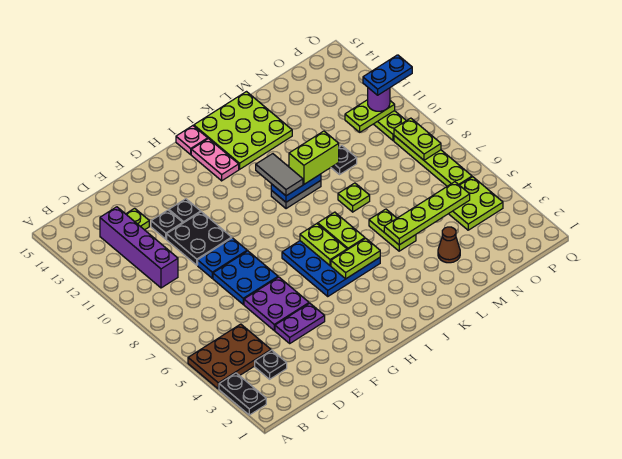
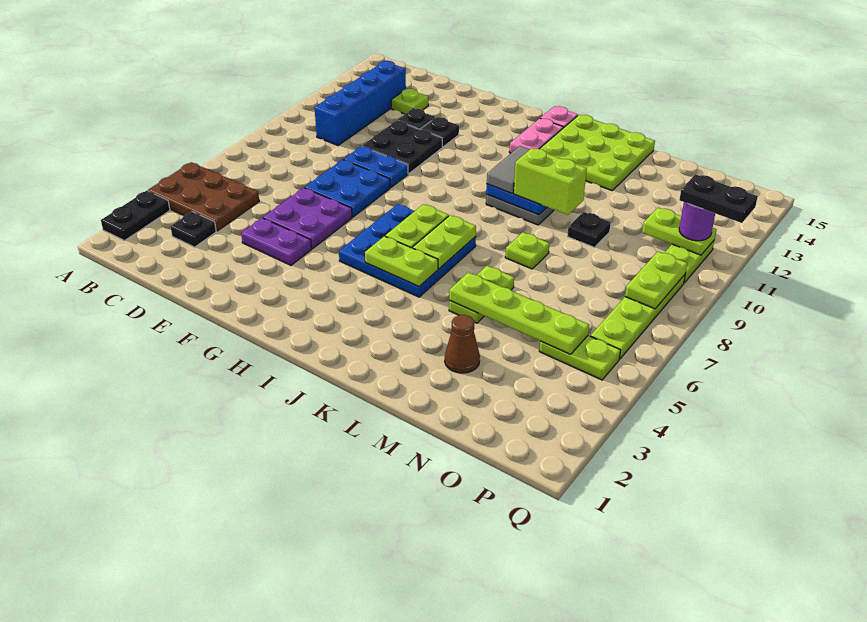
purple 1x4 brick [100,207,178,288] -> blue 1x4 brick [314,61,406,145]
lime 2x2 plate [449,177,503,230] -> lime 1x2 plate [539,336,621,380]
blue 1x2 plate [363,55,412,95] -> black 1x2 plate [679,174,758,223]

